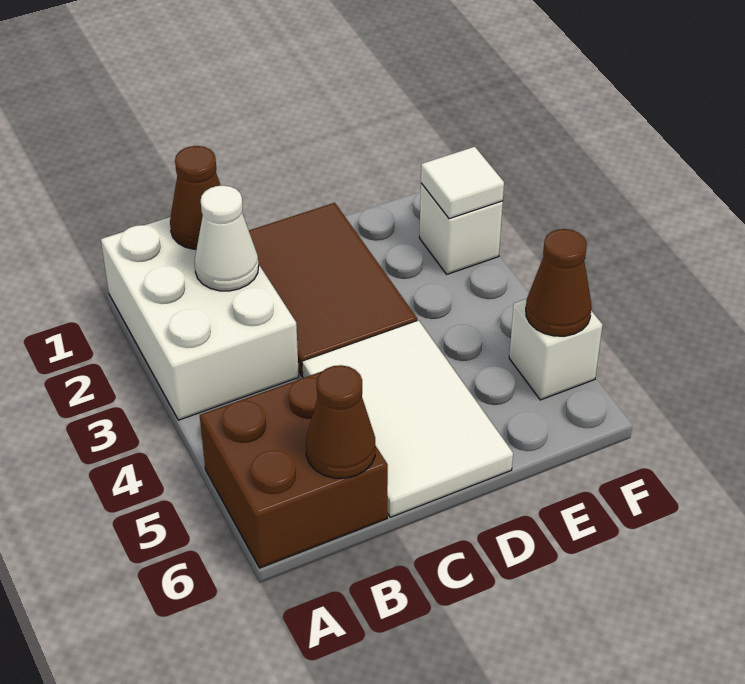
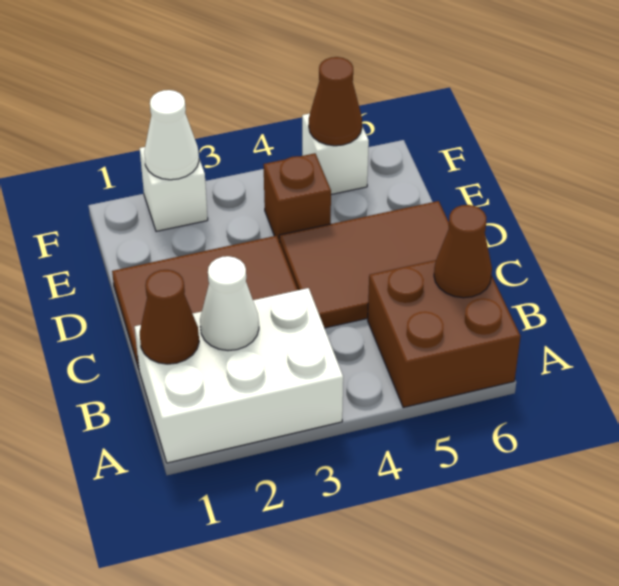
white 2x3 tile [302,320,513,517] -> brown 2x3 tile [279,201,449,328]
none -> brown 1x1 brick [264,153,331,242]
white 1x1 tile [421,147,504,219] -> white 1x1 cone [144,90,199,180]

